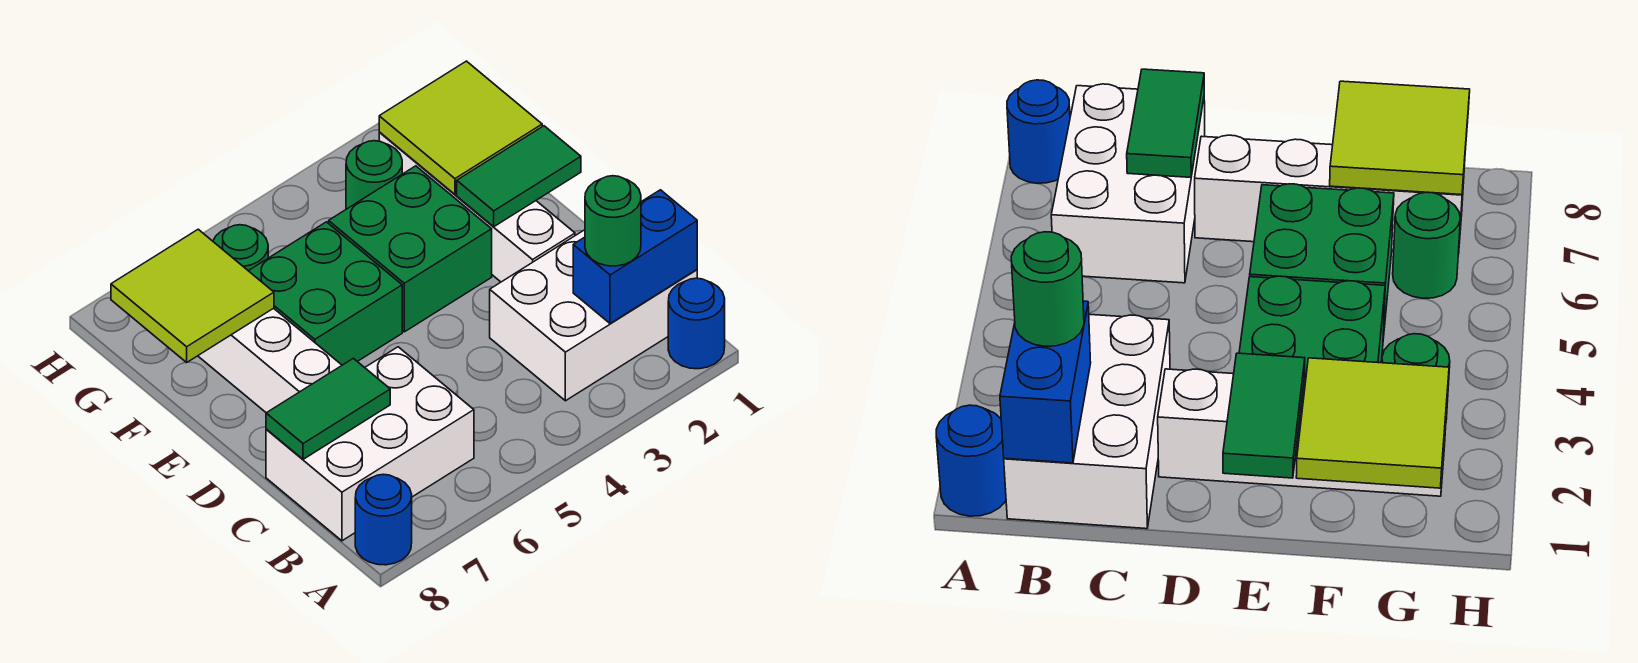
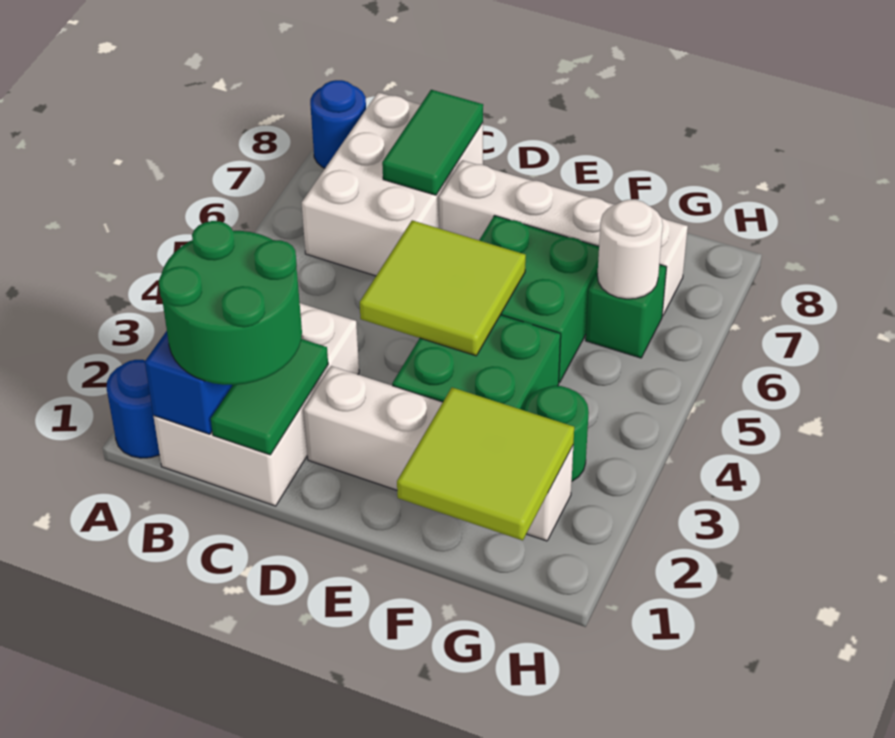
green 1x1 round brick [585,176,641,266] -> green 2x2 round brick [159,221,302,385]
green 1x2 tile [457,126,581,227] -> green 1x2 tile moved to [211,339,328,455]
lime 2x2 tile [111,229,274,363] -> lime 2x2 tile moved to [360,220,526,356]
green 1x1 round brick [213,225,268,271] -> green 1x1 brick [586,264,666,358]
none -> white 1x1 round brick [597,200,663,299]

